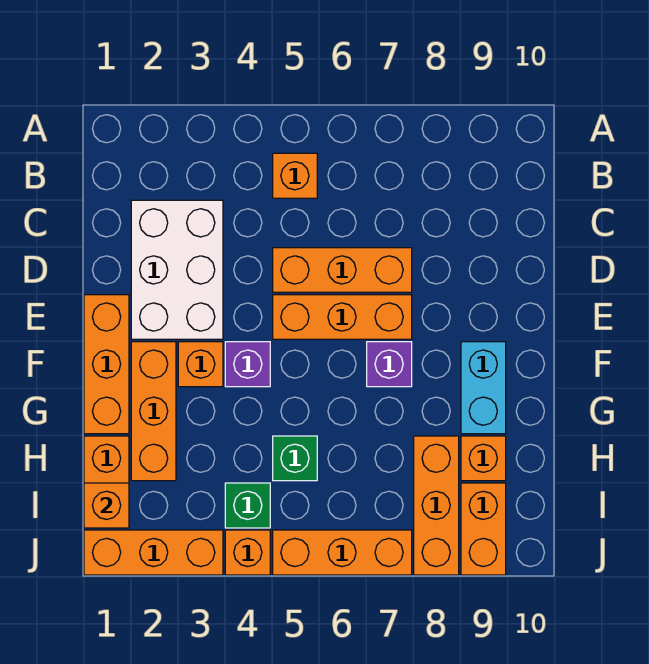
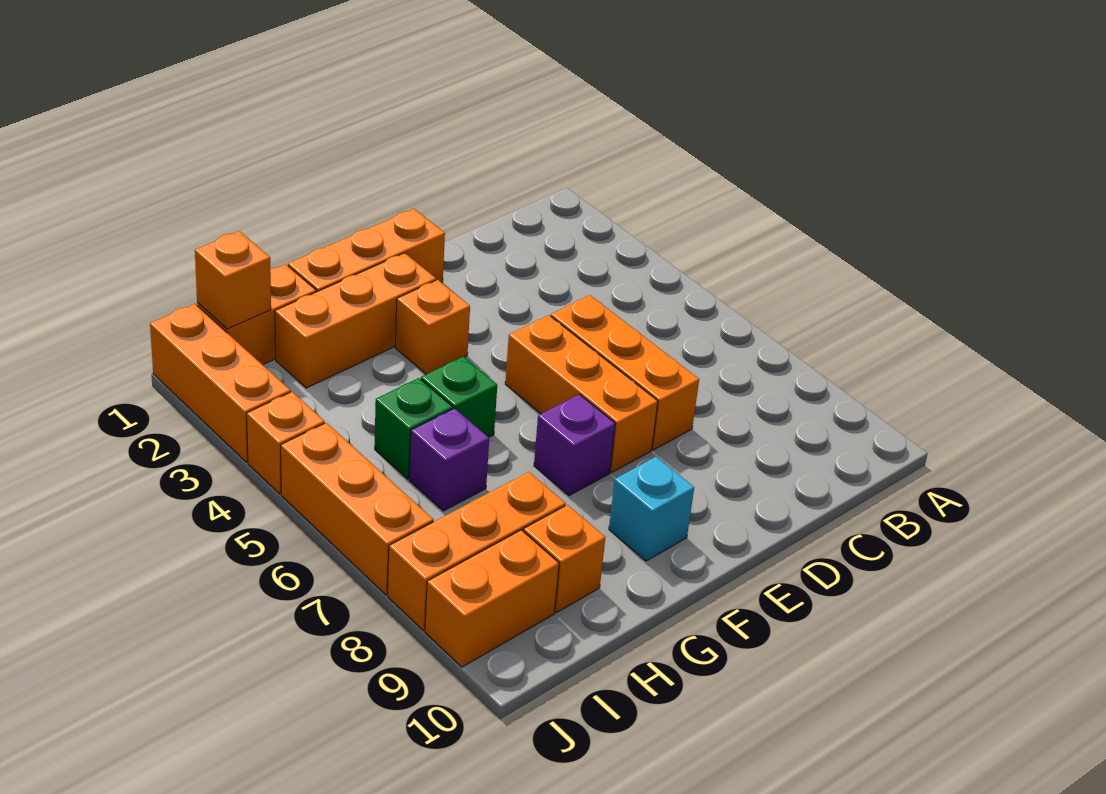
orange 1x1 brick [273,153,317,198] -> none
white 2x3 brick [131,200,223,339] -> none
purple 1x1 brick [225,342,270,387] -> purple 1x1 brick moved to [409,408,489,511]
cyan 1x2 brick [461,342,506,434] -> cyan 1x1 brick [609,457,694,561]
green 1x1 brick [225,483,270,528] -> green 1x1 brick moved to [421,356,497,437]

